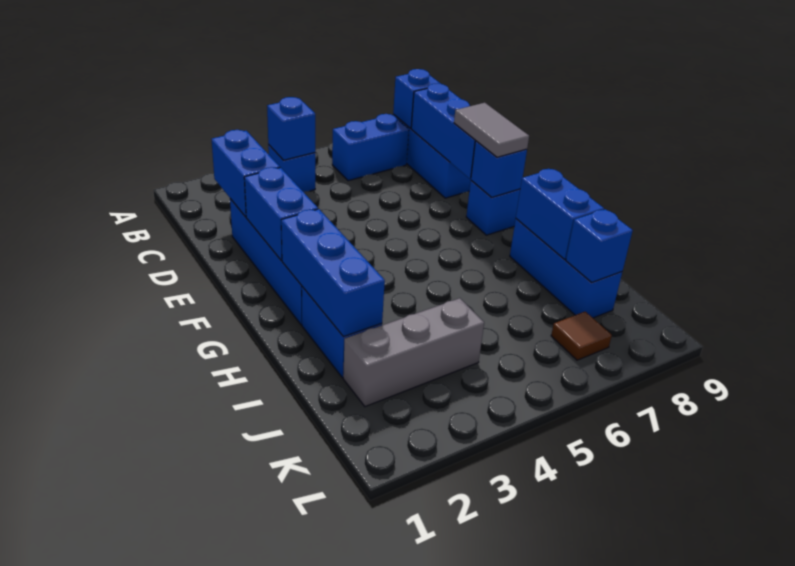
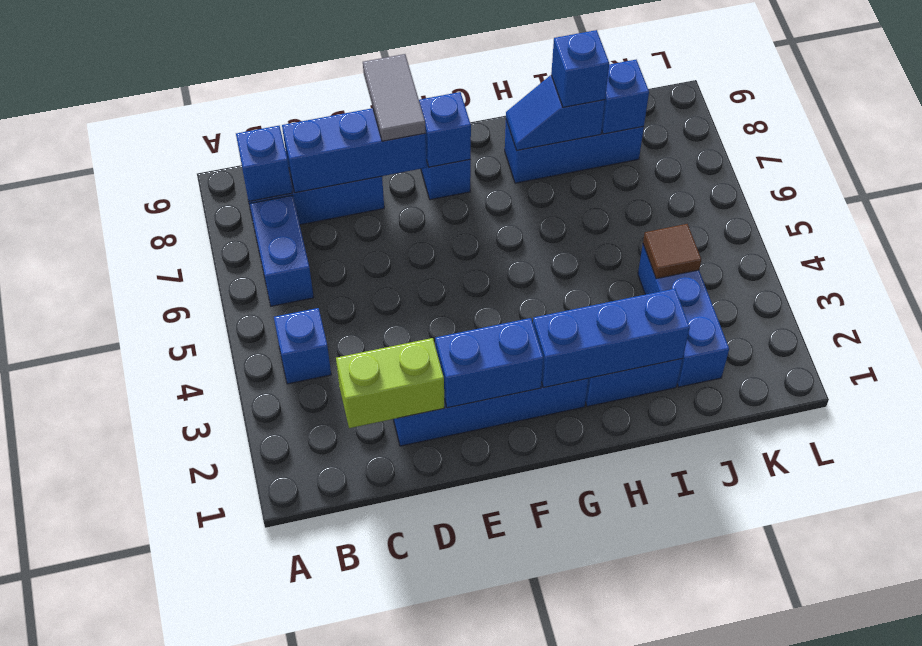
blue 1x1 brick [267,97,315,160] -> blue 1x1 brick moved to [551,30,609,107]
blue 1x2 brick [212,130,280,217] -> lime 1x2 brick [336,338,444,428]
grey 1x2 tile [454,103,529,157] -> grey 1x2 tile turned to [363,54,426,141]
blue 1x2 brick [516,169,604,259] -> blue 1x2 slope [506,75,605,150]
grey 1x3 brick [343,298,484,407] -> blue 1x3 brick [638,245,729,387]
brown 1x1 tile [551,312,612,360] -> brown 1x1 tile moved to [643,224,701,279]

